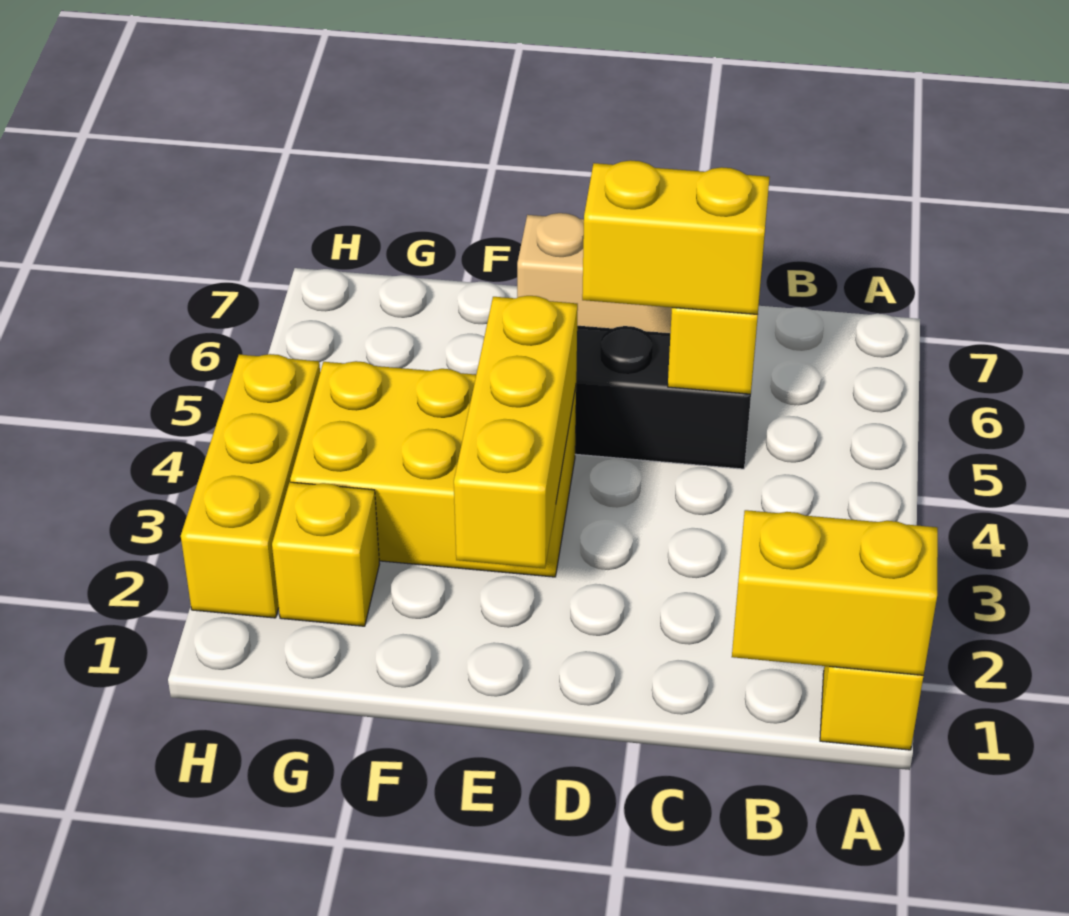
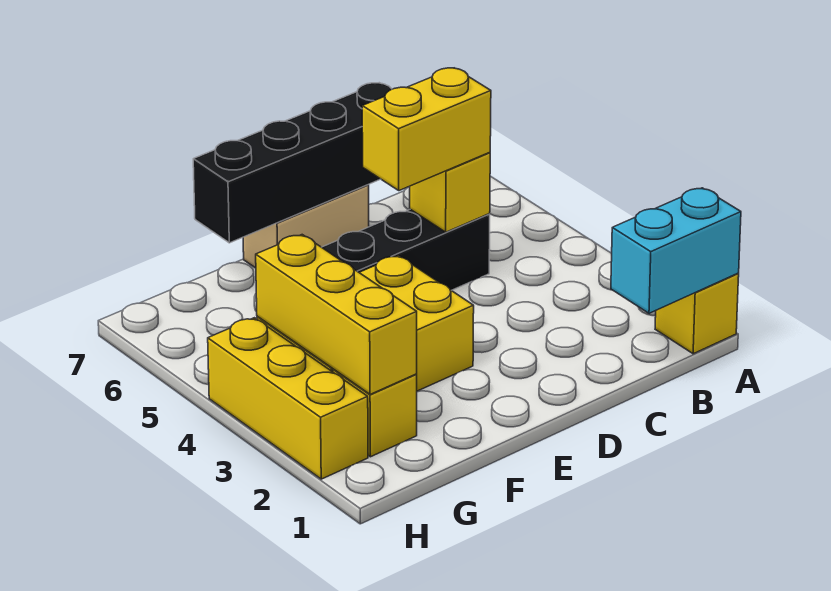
yellow 1x2 brick [732,510,938,675] -> cyan 1x2 brick [611,188,741,313]
none -> black 1x4 brick [193,83,392,243]
yellow 1x3 brick [454,296,578,568] -> yellow 1x3 brick moved to [256,235,417,394]

